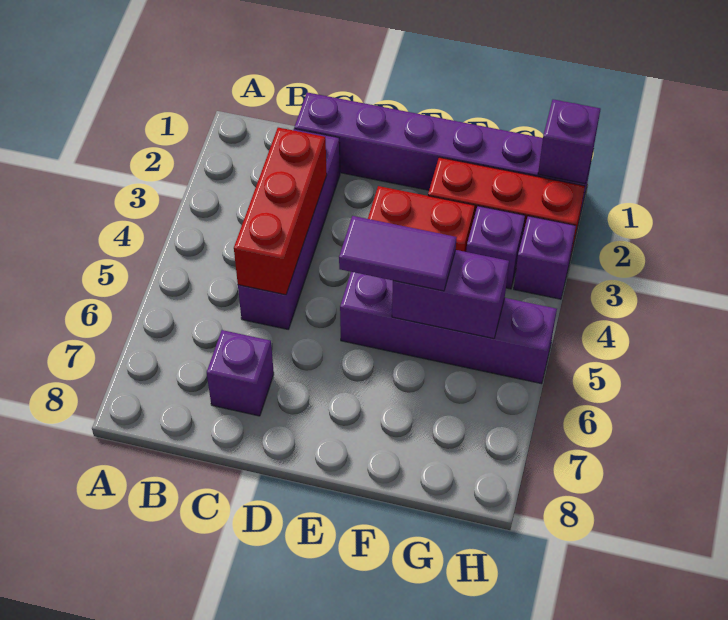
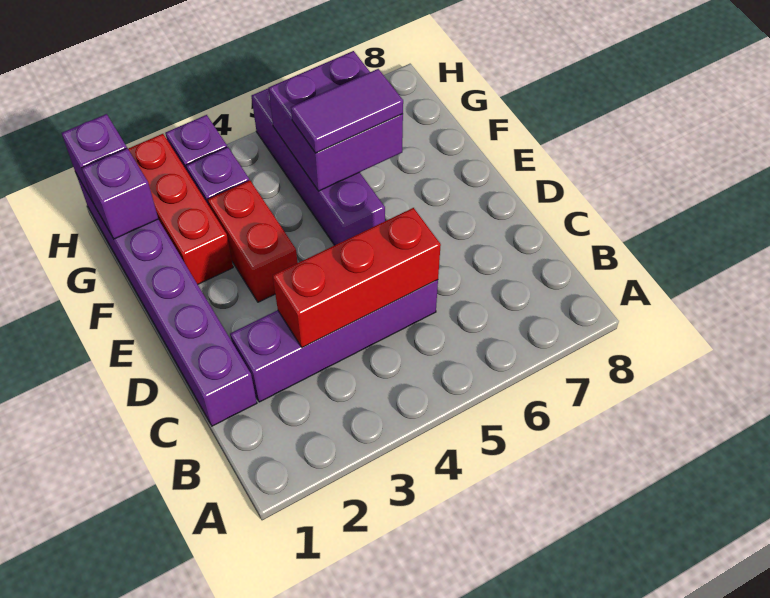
purple 1x1 brick [207,330,274,416] -> purple 1x1 brick moved to [82,148,158,239]
purple 1x2 tile [339,216,457,291] -> purple 1x2 tile turned to [291,69,403,153]
purple 1x2 brick [392,250,509,339] -> purple 2x2 brick [269,51,403,191]

